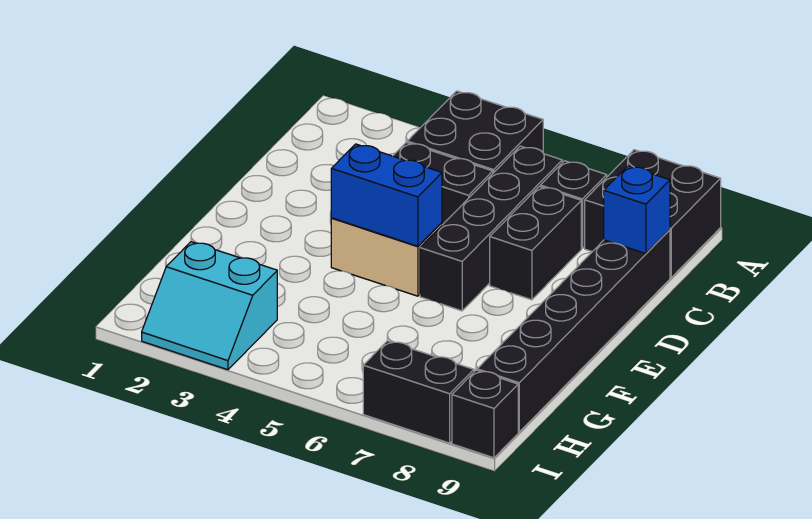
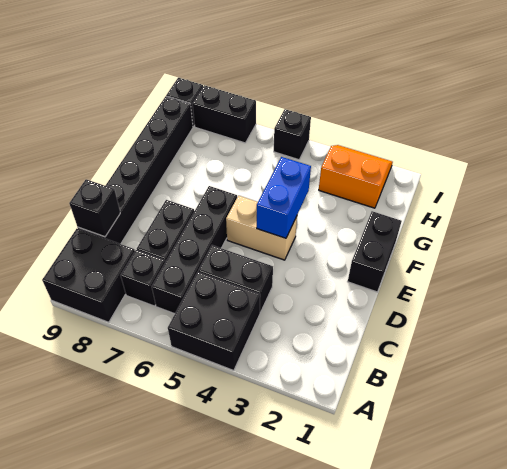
blue 1x1 brick [604,166,670,254] -> black 1x1 brick [69,179,120,237]
none -> black 1x2 brick [348,211,402,292]
blue 1x2 brick [331,144,442,246] -> blue 1x2 brick turned to [257,157,311,238]
cyan 2x2 slope [142,242,277,370] -> orange 2x2 slope [319,145,393,208]
none -> black 1x1 brick [274,109,311,160]

